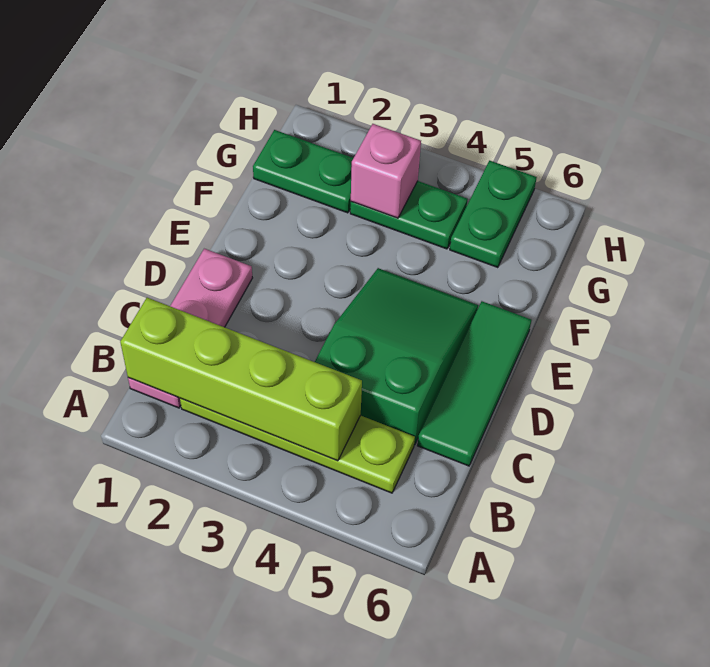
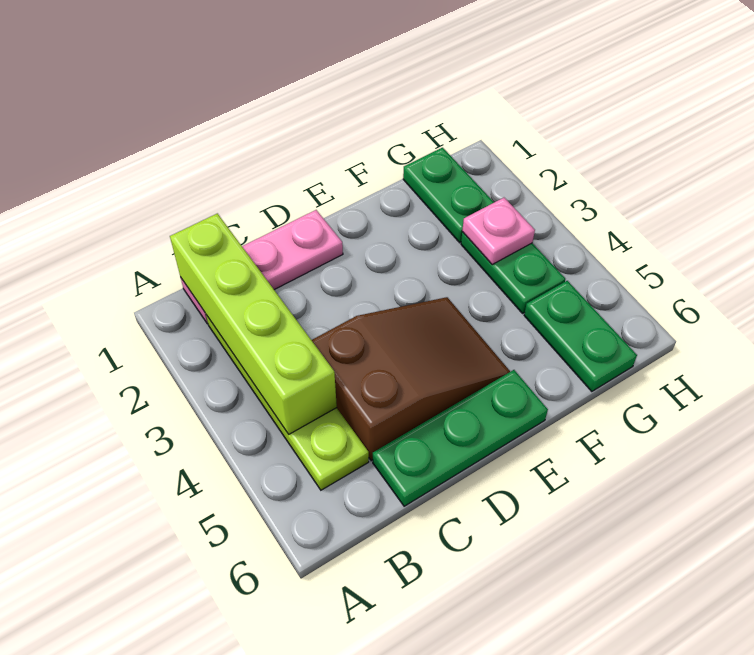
green 2x3 slope [315,268,478,445] -> brown 2x3 slope [312,297,510,461]
green 1x3 tile [418,301,531,466] -> green 1x3 plate [373,370,548,506]
pink 1x1 brick [351,124,421,218] -> pink 1x1 plate [462,198,535,264]
green 1x2 plate [450,161,537,268] -> green 1x2 plate turned to [524,281,637,392]

